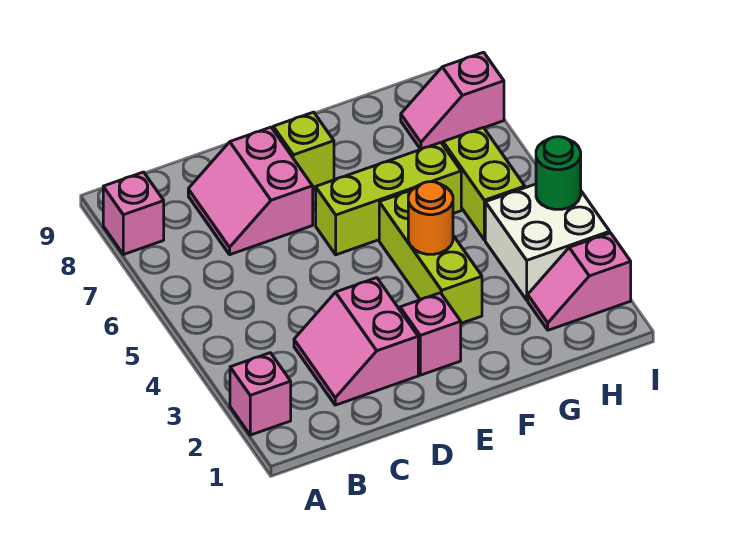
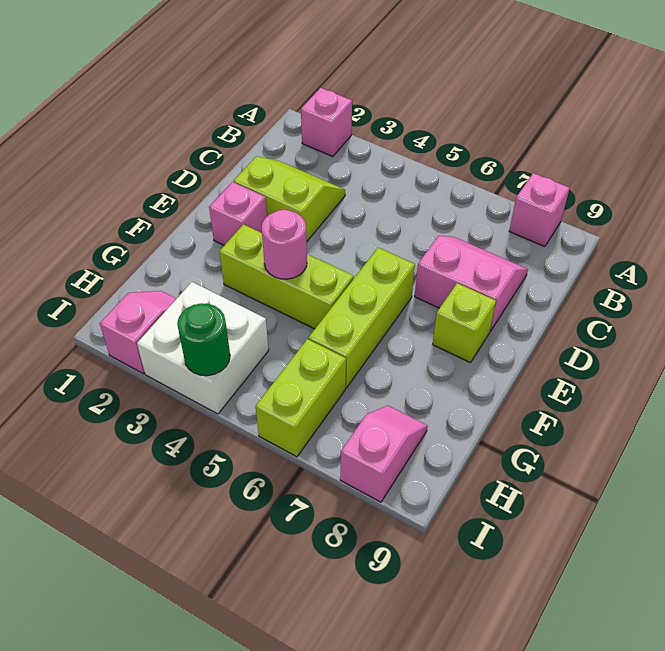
pink 2x2 slope [294,278,418,405] -> lime 2x2 slope [234,156,345,241]
orange 1x1 round brick [408,182,453,254] -> pink 1x1 round brick [262,210,307,279]
lime 1x2 brick [443,127,525,240] -> lime 1x2 brick turned to [256,339,346,457]

